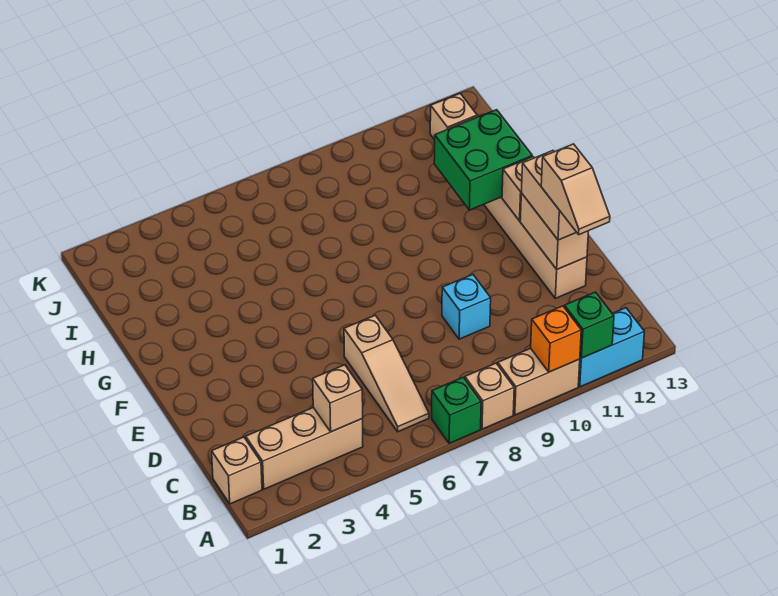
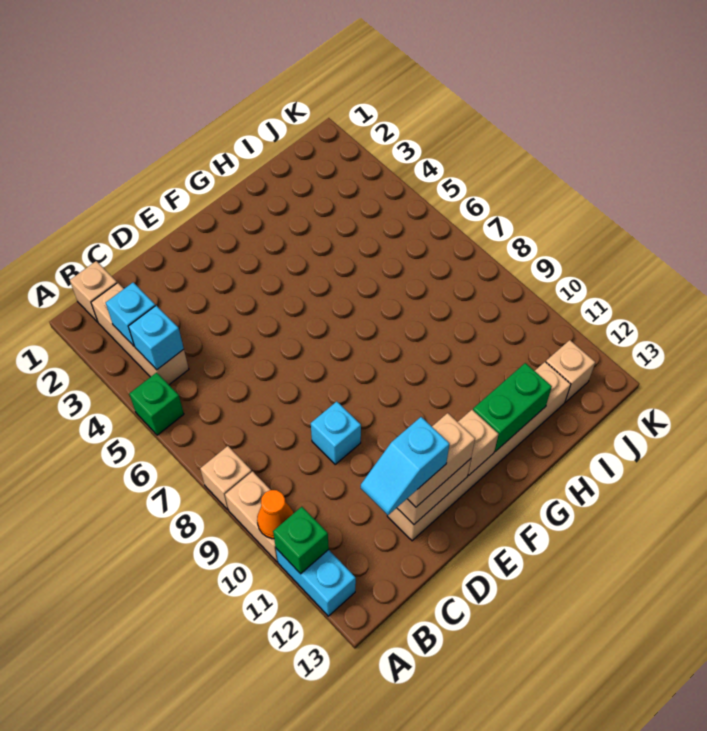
green 1x1 brick [432,377,481,443] -> green 1x1 brick moved to [129,372,184,435]
orange 1x1 brick [531,306,581,372] -> orange 1x1 cone [257,490,293,539]
none -> cyan 1x1 brick [106,282,155,346]
tan 1x1 brick [313,365,363,432] -> cyan 1x1 brick [129,306,184,370]
tan 1x3 slope [344,315,429,432] -> none
tan 1x2 slope [541,144,610,235] -> cyan 1x2 slope [361,417,450,515]
green 2x2 brick [434,110,532,210] -> green 1x2 brick [473,363,552,452]

